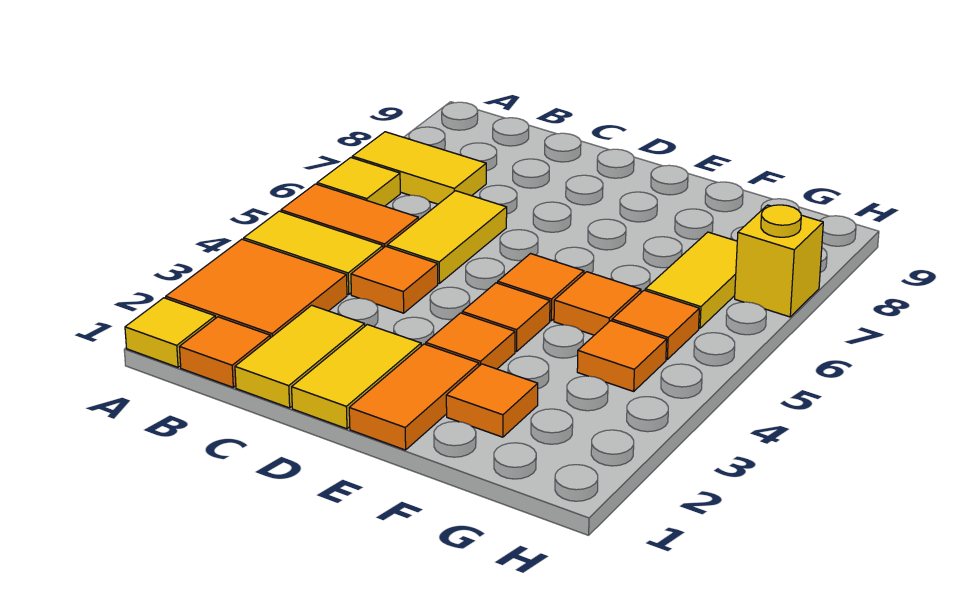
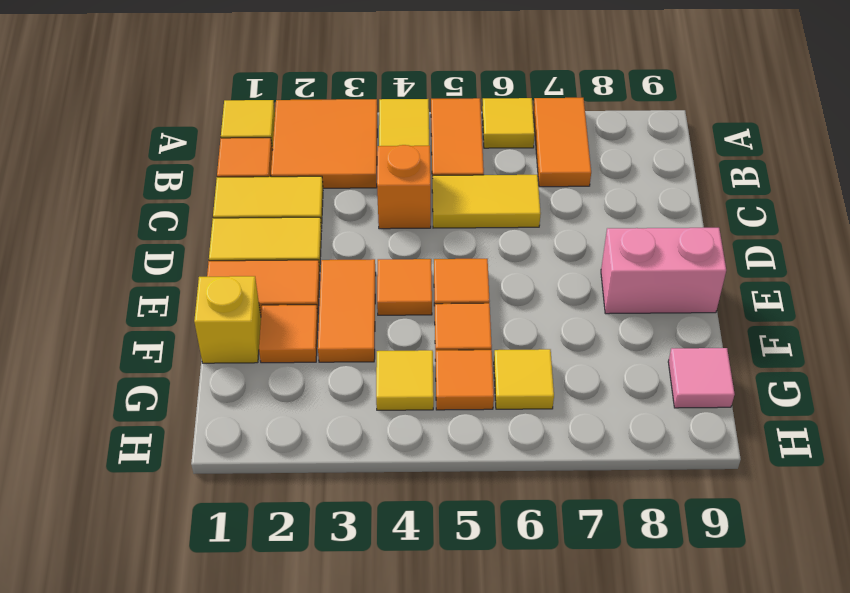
yellow 1x2 tile [352,132,486,204] -> orange 1x2 tile [533,98,591,187]
orange 1x1 tile [351,246,438,313] -> orange 1x1 brick [377,145,431,229]
orange 1x1 tile [426,313,515,369] -> orange 1x2 tile [318,259,376,362]
none -> pink 1x2 brick [601,228,726,314]
orange 1x1 tile [577,321,667,391] -> yellow 1x1 tile [376,350,434,410]
yellow 1x2 tile [645,232,737,328] -> yellow 1x1 tile [494,349,554,409]
none -> pink 1x1 tile [668,348,735,408]
yellow 1x1 brick [735,205,823,317] -> yellow 1x1 brick moved to [194,276,261,363]

